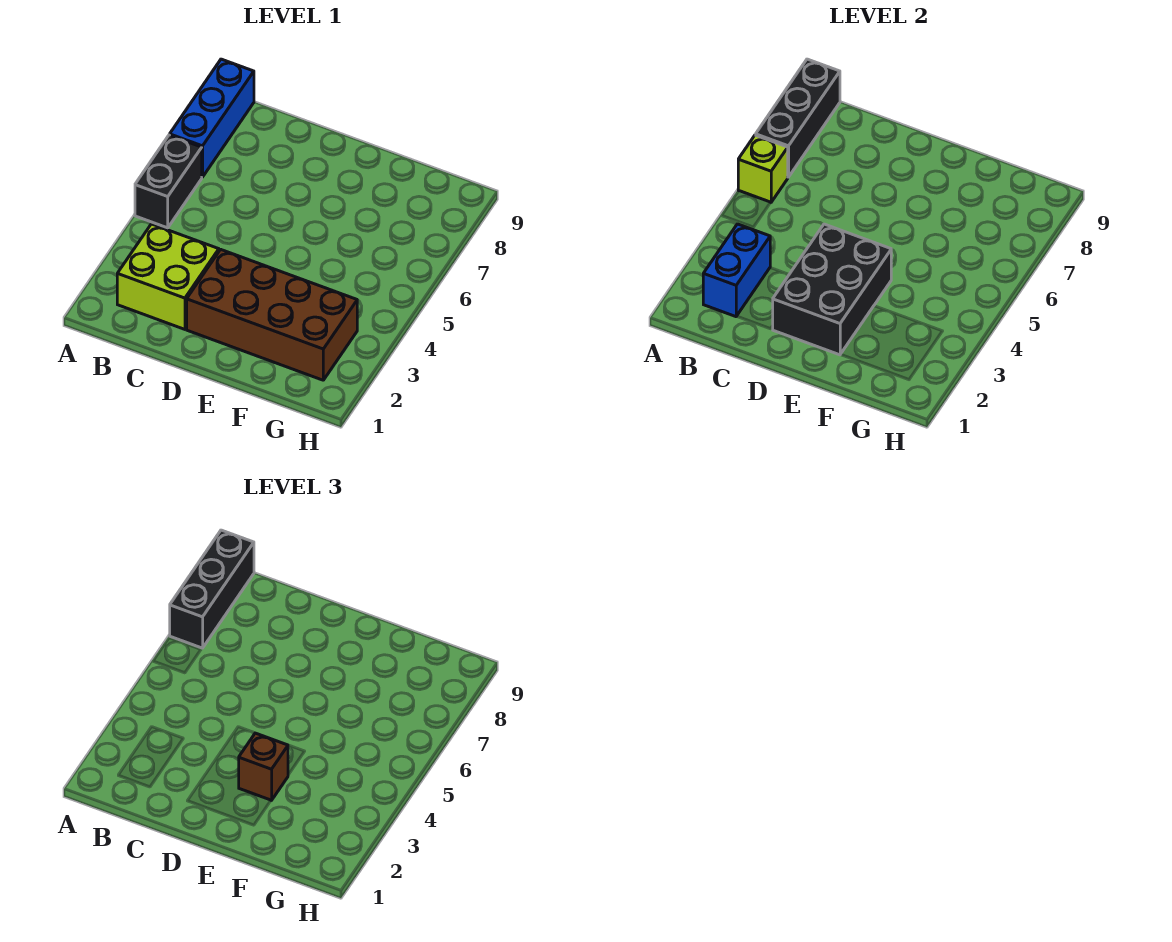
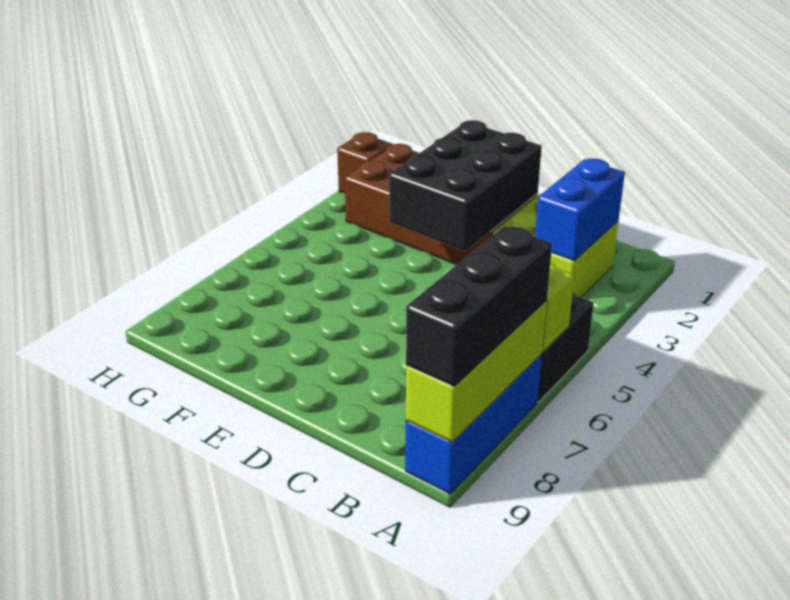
black 1x3 brick [756,59,840,177] -> lime 1x3 brick [406,300,547,442]
brown 1x1 brick [239,733,288,801] -> brown 1x1 brick moved to [337,132,393,193]

